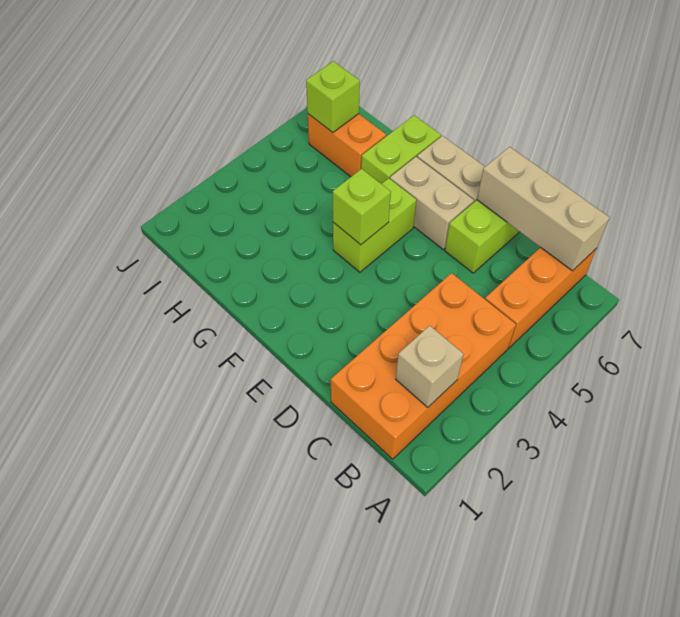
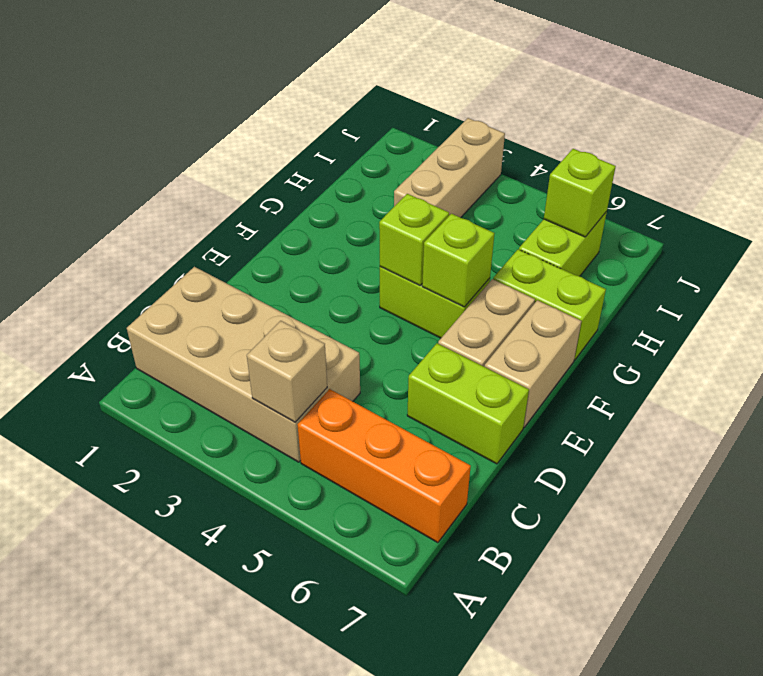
orange 2x4 brick [331,273,516,459] -> tan 2x4 brick [127,267,360,462]
tan 1x1 brick [396,326,464,407] -> tan 1x1 brick moved to [247,321,327,422]
tan 1x3 brick [477,147,610,271] -> tan 1x3 brick moved to [394,118,505,218]
none -> lime 1x1 brick [422,214,495,307]
orange 1x2 brick [308,114,386,177] -> lime 1x2 brick [519,211,607,276]

